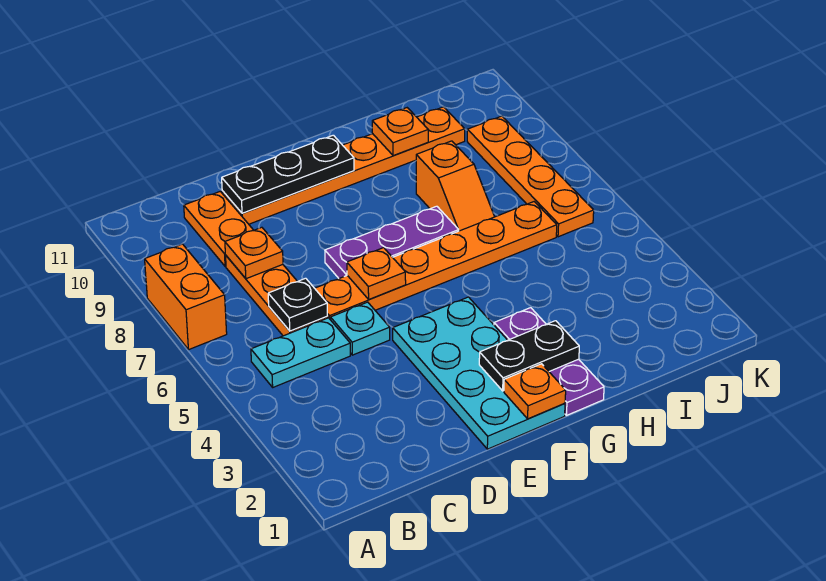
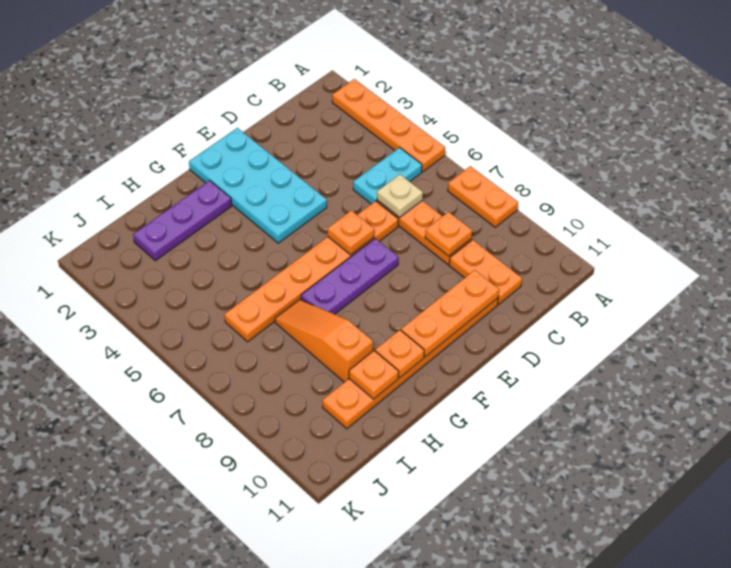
orange 1x2 brick [145,244,227,350] -> orange 1x2 plate [448,166,518,227]
black 1x1 plate [268,278,327,331] -> tan 1x1 plate [377,174,423,218]
cyan 1x1 plate [330,302,390,355] -> none
black 1x3 plate [222,135,354,213] -> orange 1x3 plate [401,270,499,357]
orange 1x1 plate [504,364,566,419] -> orange 1x1 plate moved to [375,330,424,378]
black 1x2 plate [479,321,579,391] -> none
purple 1x3 plate [494,308,604,415] -> purple 1x3 plate turned to [133,181,232,261]
orange 1x2 slope [416,141,495,231] -> orange 1x3 slope [275,300,373,382]
orange 1x4 plate [467,116,594,237] -> orange 1x4 plate moved to [332,79,445,172]

